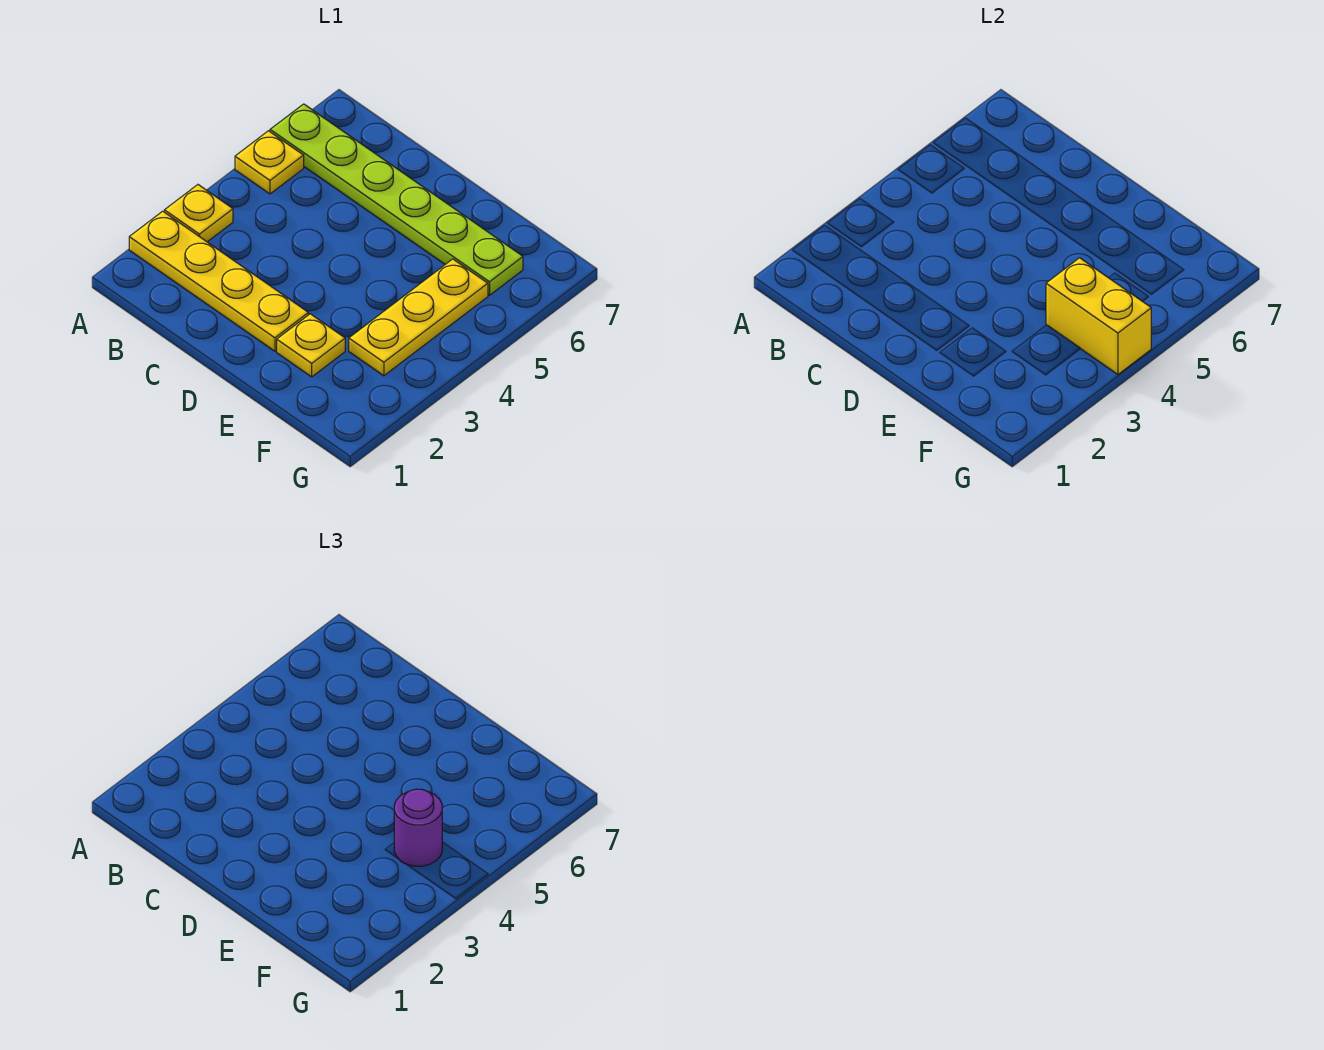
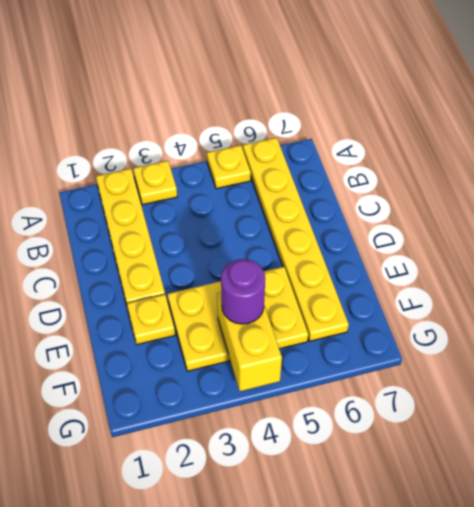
lime 1x6 plate [270,104,523,295] -> yellow 1x6 plate [243,138,349,341]
yellow 1x3 plate [349,259,488,376] -> yellow 2x3 plate [167,267,308,371]

